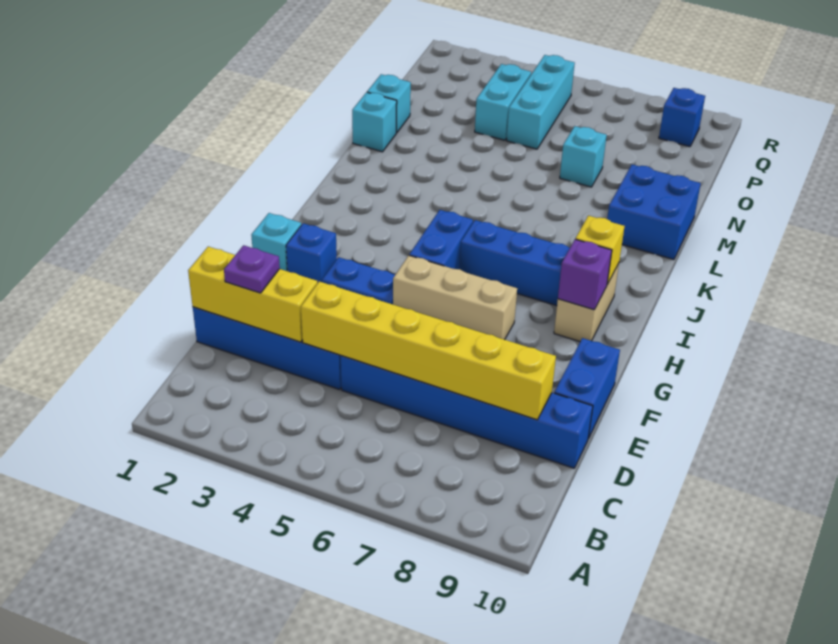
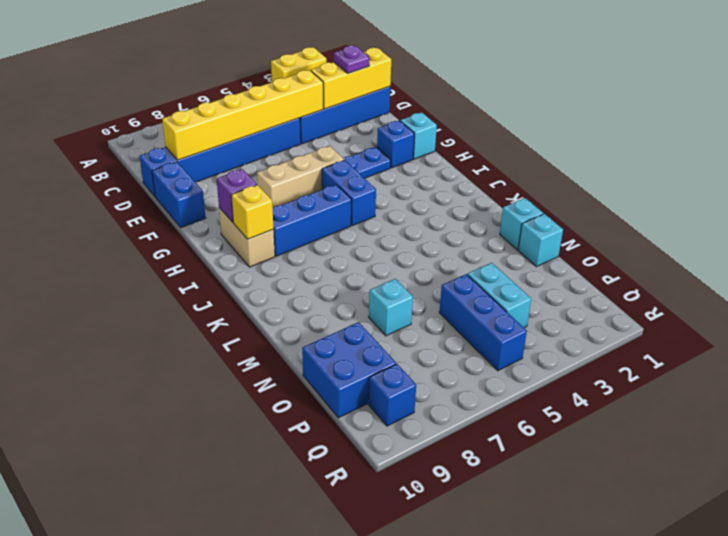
none -> yellow 1x2 brick [271,47,326,82]
blue 2x2 brick [607,165,701,260] -> blue 2x2 brick moved to [302,322,396,418]
cyan 1x3 brick [507,55,575,149] -> blue 1x3 brick [439,274,527,371]

